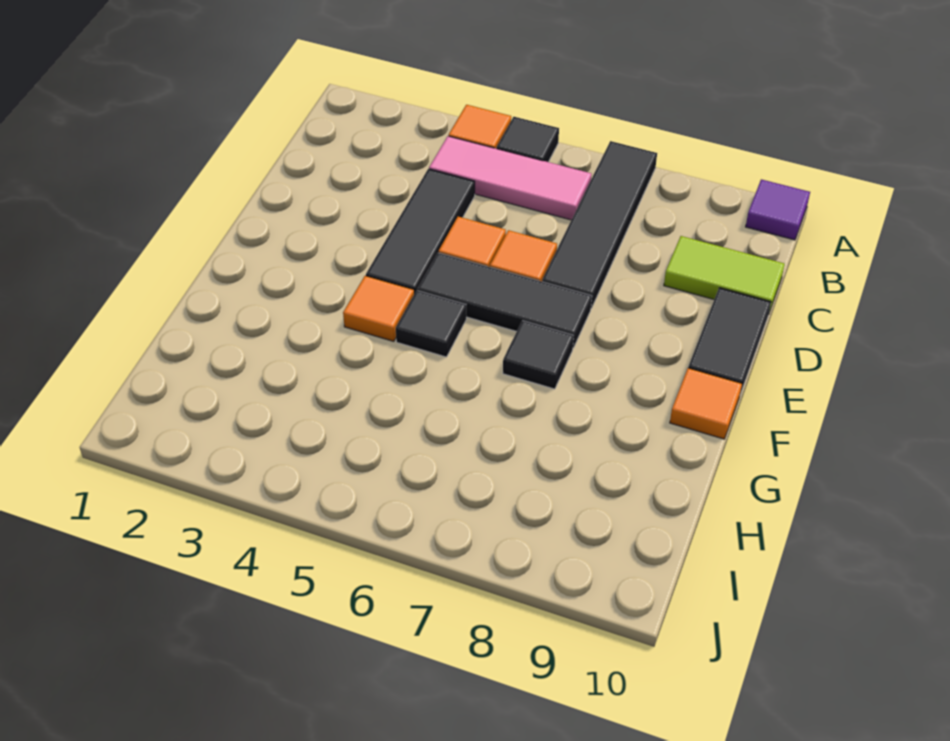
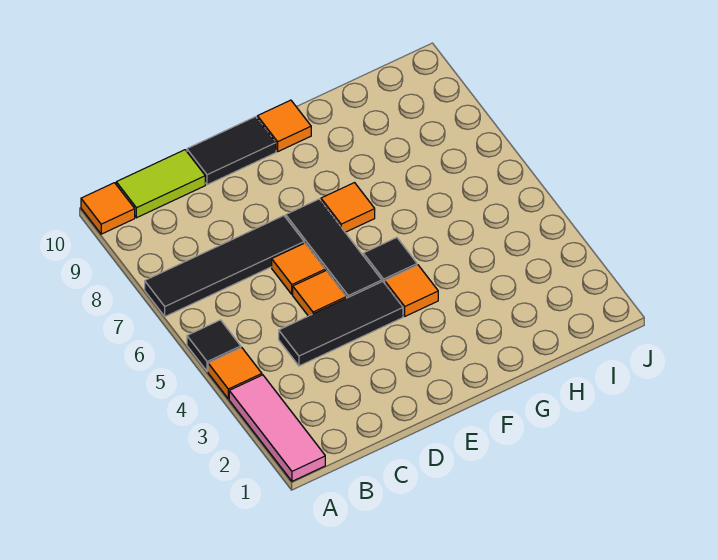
purple 1x1 tile [746,179,810,240] -> orange 1x1 tile [81,183,135,234]
pink 1x3 tile [429,136,592,220] -> pink 1x3 tile moved to [229,375,325,481]
lime 1x2 tile [664,236,785,312] -> lime 1x2 tile turned to [116,150,205,218]
black 1x1 tile [503,321,574,389] -> orange 1x1 tile [321,183,375,232]

